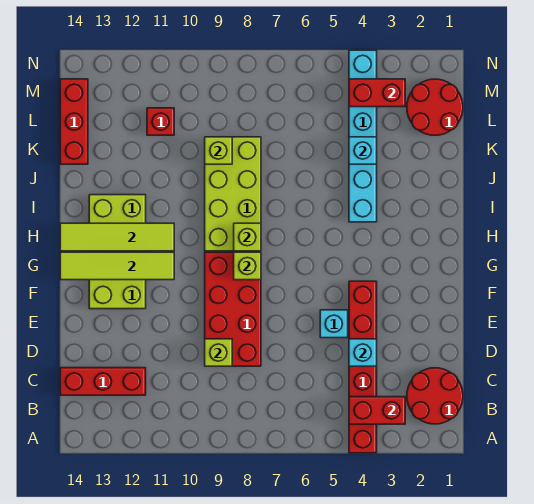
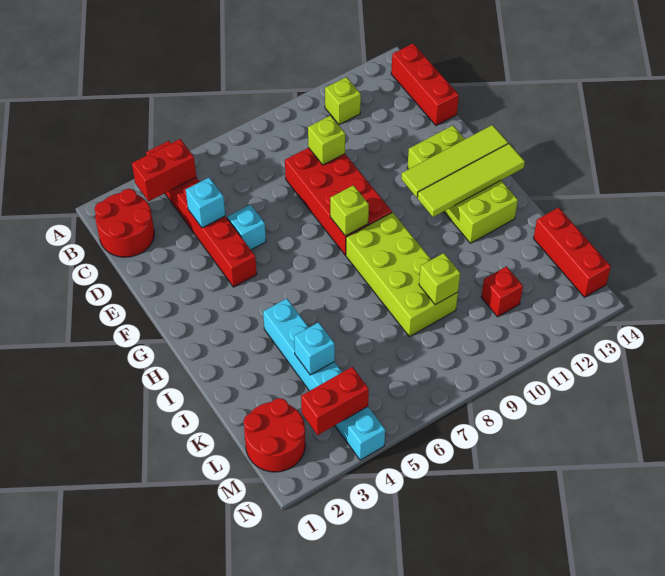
red 1x3 brick [60,368,146,395] -> red 1x3 brick turned to [391,43,459,126]
lime 1x1 brick [234,223,261,251] -> lime 1x1 brick moved to [325,77,361,125]

